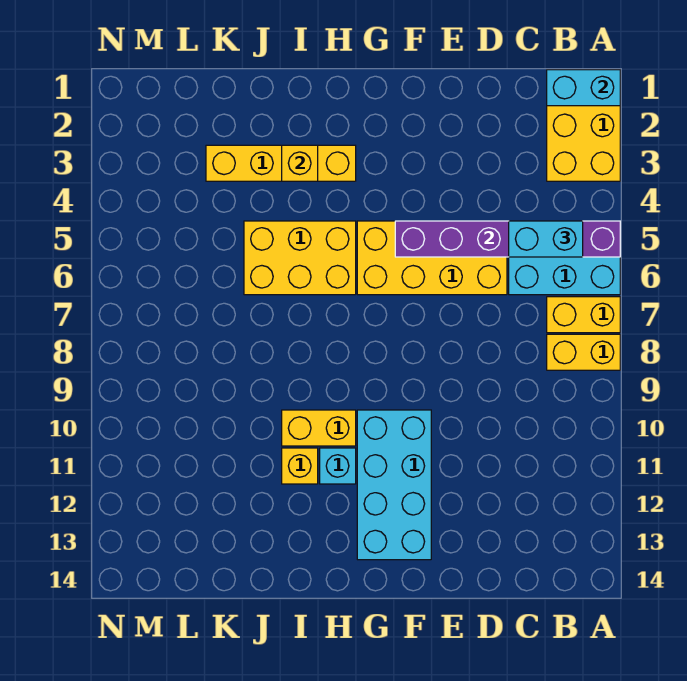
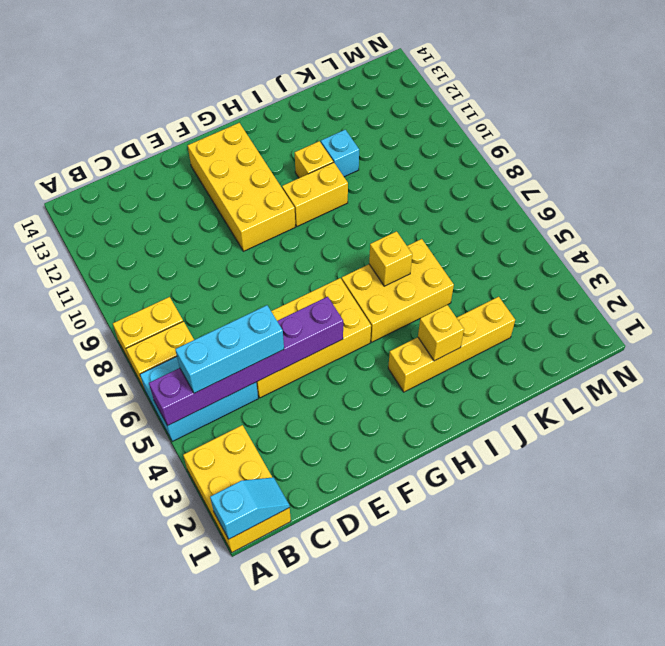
cyan 1x2 brick [547,70,620,106] -> cyan 1x2 slope [210,477,290,539]
cyan 1x2 brick [509,221,583,257] -> cyan 1x3 brick [175,305,284,393]
cyan 2x4 brick [357,410,431,560] -> yellow 2x4 brick [188,123,295,251]
cyan 1x1 brick [320,448,356,484] -> cyan 1x1 brick moved to [321,130,359,177]
none -> yellow 1x1 brick [369,231,412,286]

